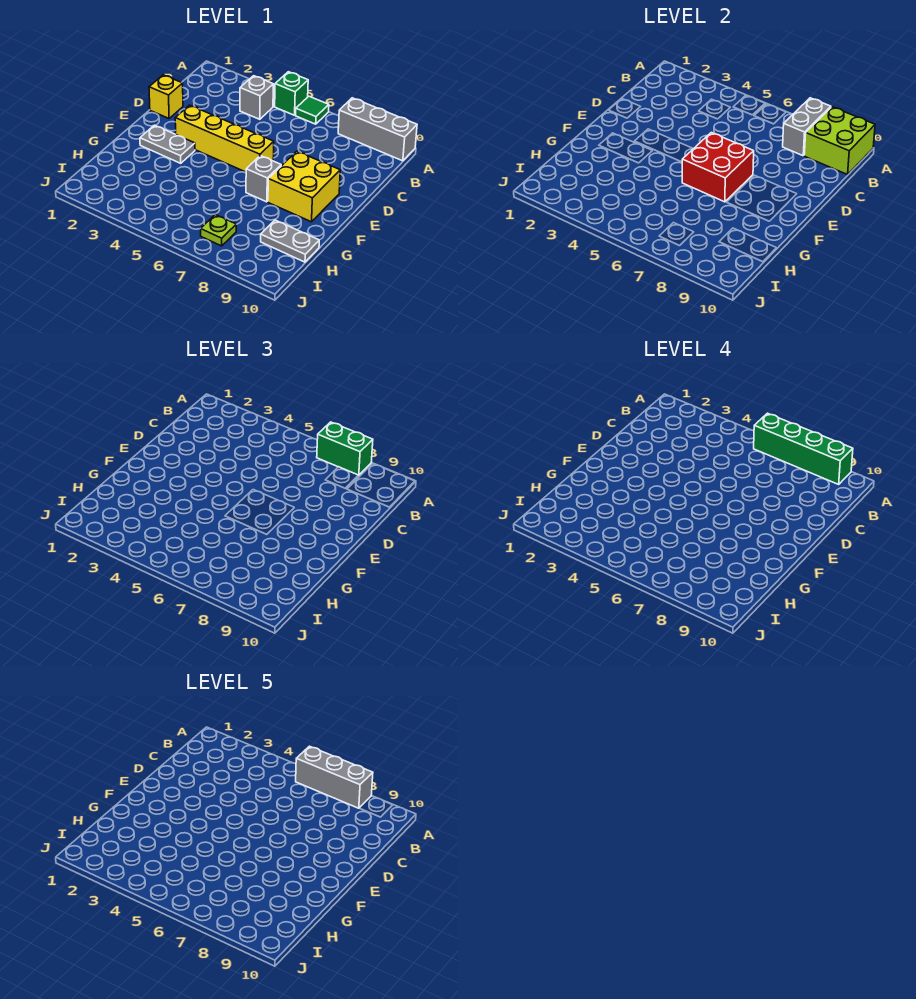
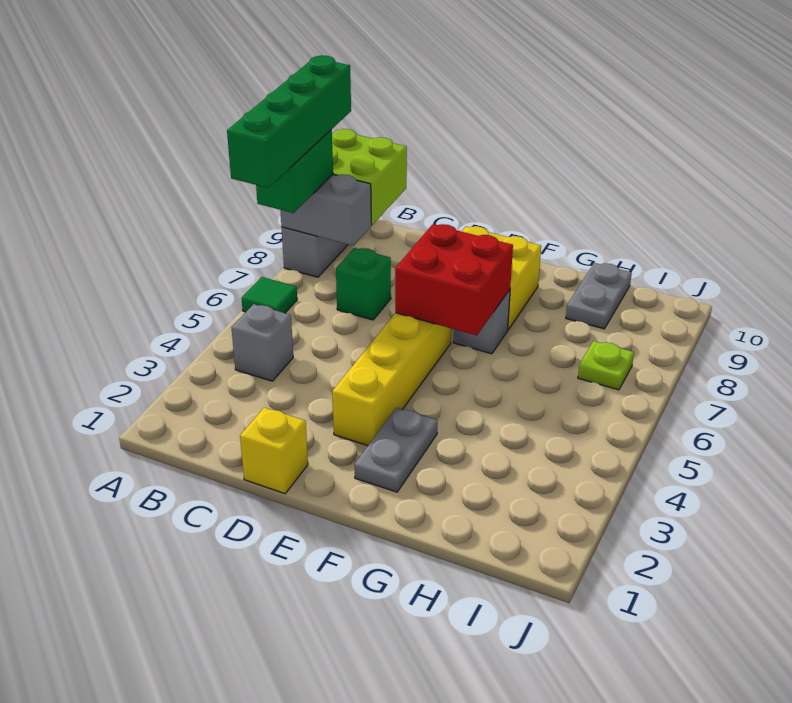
green 1x1 brick [275,72,308,115] -> green 1x1 brick moved to [336,248,391,320]
grey 1x3 brick [296,746,373,808] -> none

